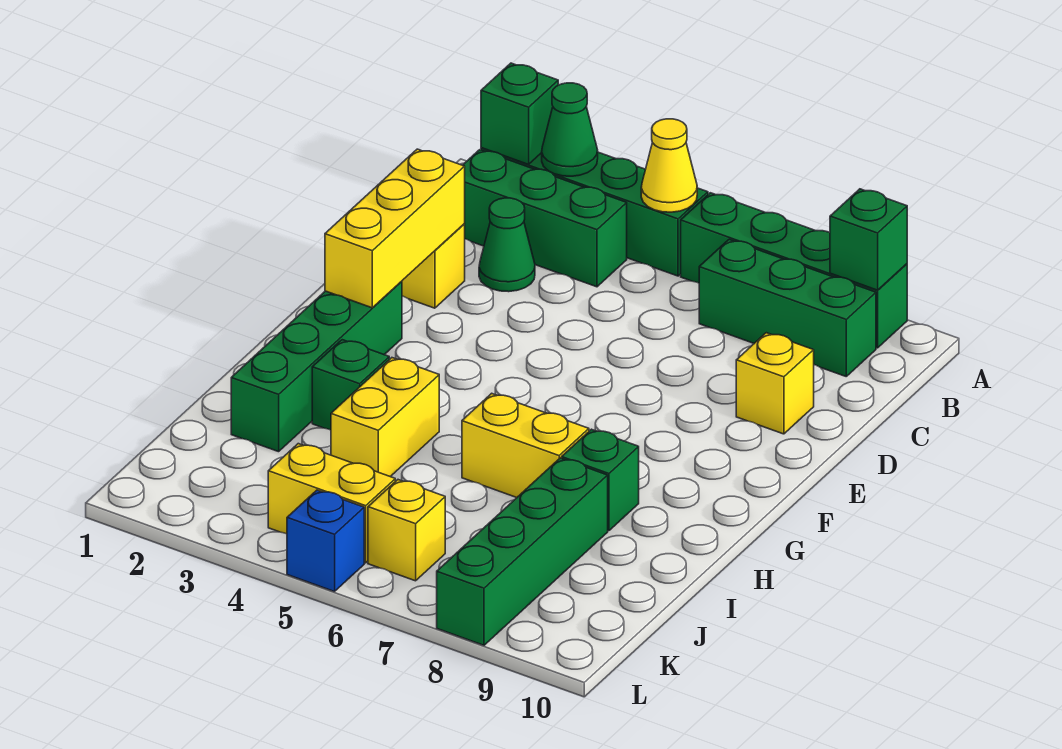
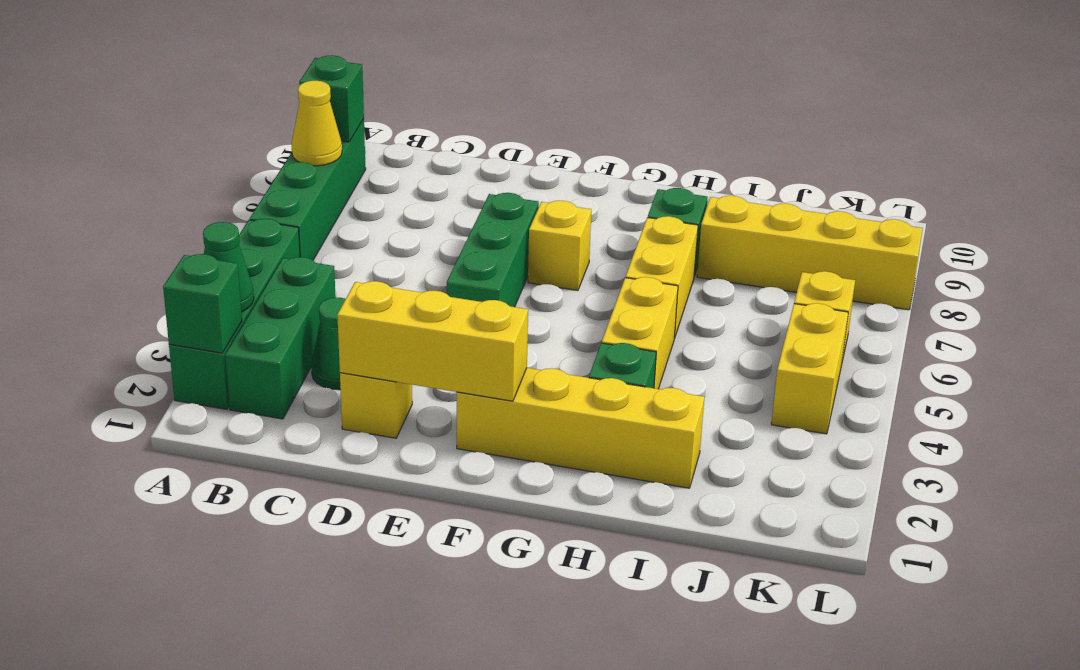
yellow 1x1 cone [641,119,697,212] -> yellow 1x1 cone moved to [292,81,342,166]
green 1x3 brick [699,239,876,376] -> green 1x3 brick moved to [447,193,539,307]
yellow 1x1 brick [736,333,814,434] -> yellow 1x1 brick moved to [528,201,591,290]
green 1x4 brick [231,281,402,452] -> yellow 1x4 brick [457,368,704,488]
yellow 1x2 brick [331,358,439,477] -> yellow 1x2 brick turned to [602,277,678,389]
green 1x4 brick [437,458,608,645] -> yellow 1x4 brick [697,196,923,310]
blue 1x1 brick [287,490,364,592] -> none

